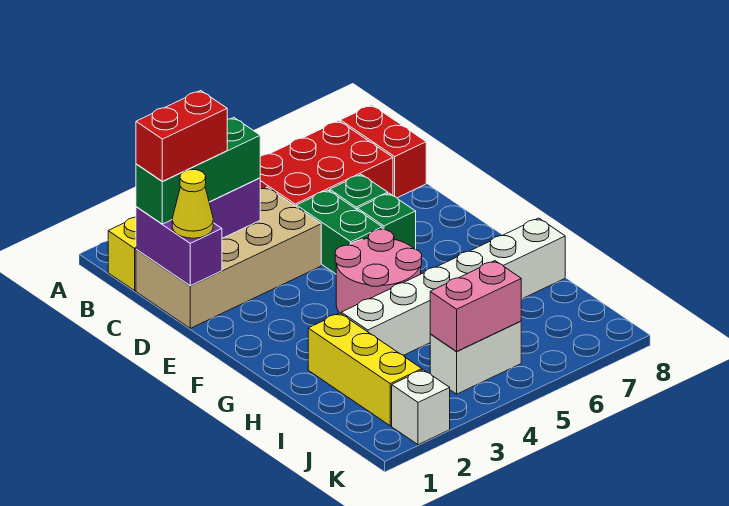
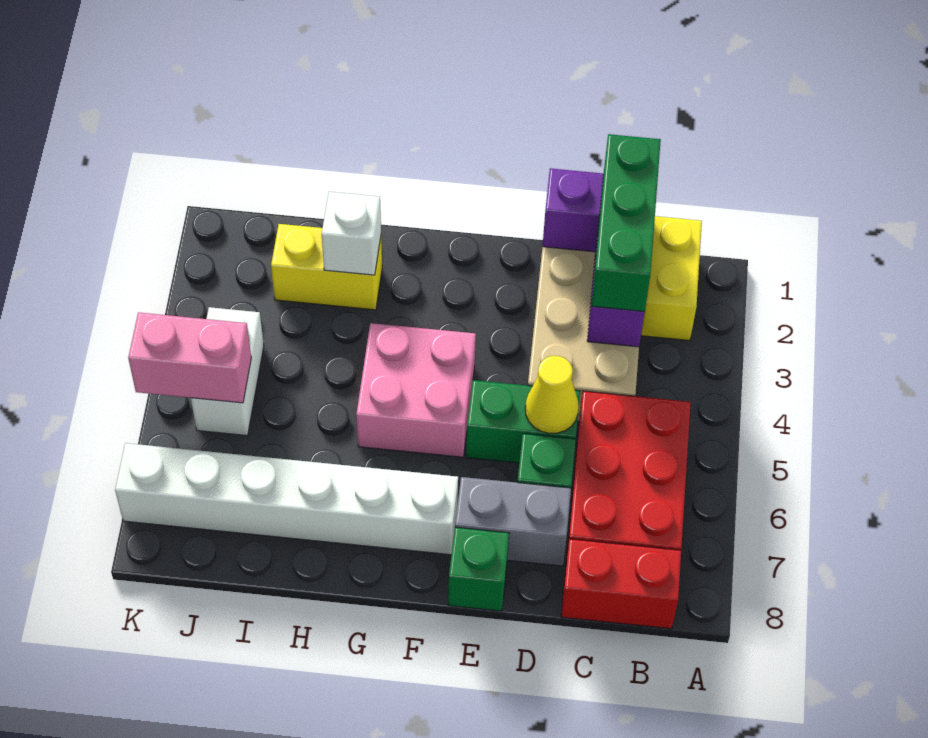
red 1x2 brick [136,91,227,182] -> none
yellow 1x1 cone [172,170,213,238] -> yellow 1x1 cone moved to [525,356,579,433]
none -> grey 1x2 brick [455,477,571,566]
green 1x1 brick [357,193,416,249] -> green 1x1 brick moved to [448,527,509,611]
pink 2x2 round brick [335,229,422,313] -> pink 2x2 brick [356,323,476,457]
yellow 1x3 brick [308,313,422,426] -> yellow 1x2 brick [271,224,382,310]
white 1x6 brick [341,218,565,355] -> white 1x6 brick turned to [115,443,458,555]
pink 1x2 brick [430,261,521,352] -> pink 1x2 brick turned to [128,312,251,403]
white 1x1 brick [392,370,450,445] -> white 1x1 brick moved to [322,192,381,275]

